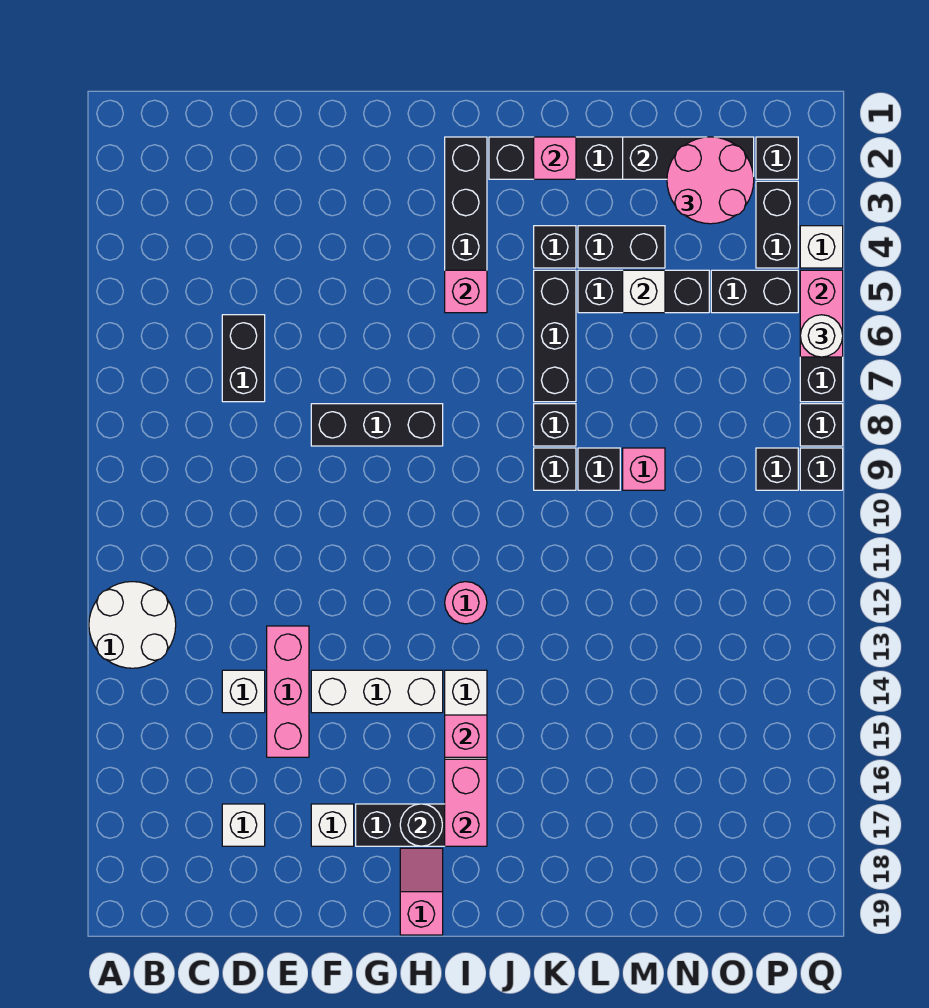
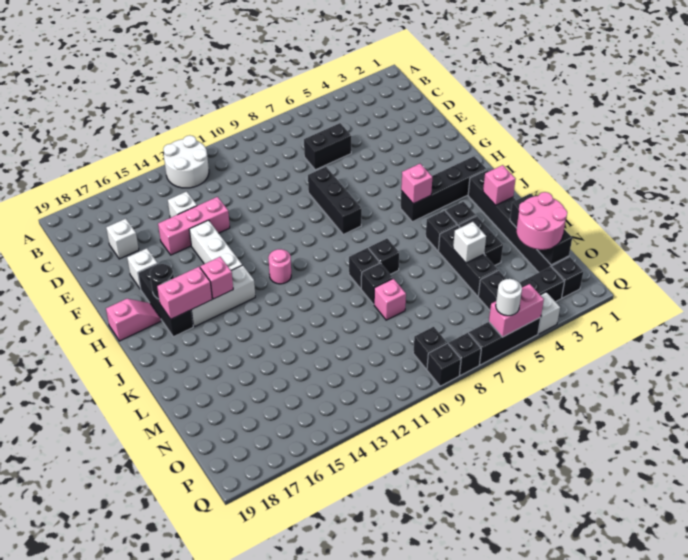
black 1x3 brick [534,270,576,402] -> black 1x1 brick [426,211,457,251]

